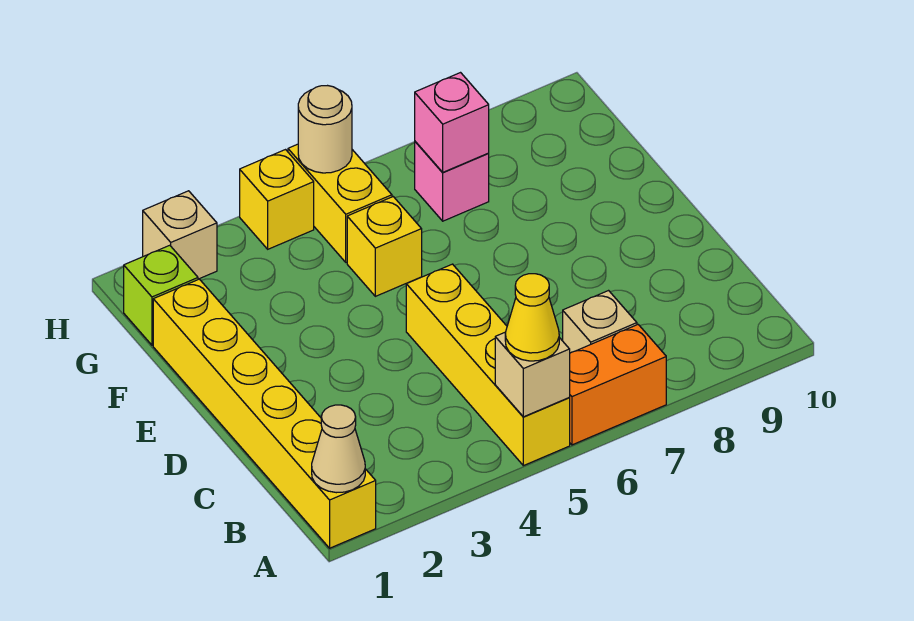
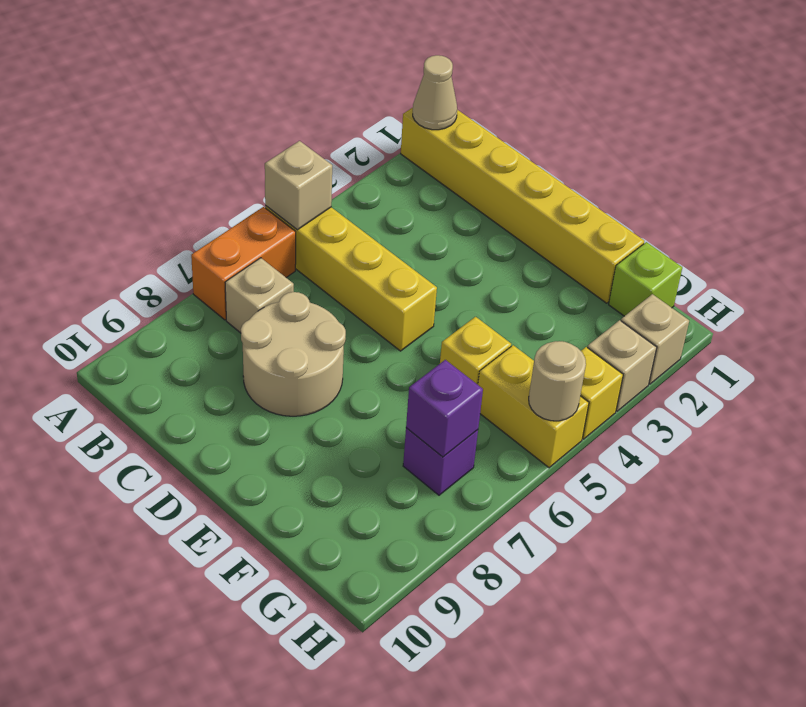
yellow 1x1 cone [505,274,559,361] -> none
none -> tan 2x2 round brick [241,292,346,416]
pink 1x1 brick [415,142,489,221] -> purple 1x1 brick [403,428,478,495]
pink 1x1 brick [415,73,489,172] -> purple 1x1 brick [406,360,483,457]
none -> tan 1x1 brick [587,320,657,411]

